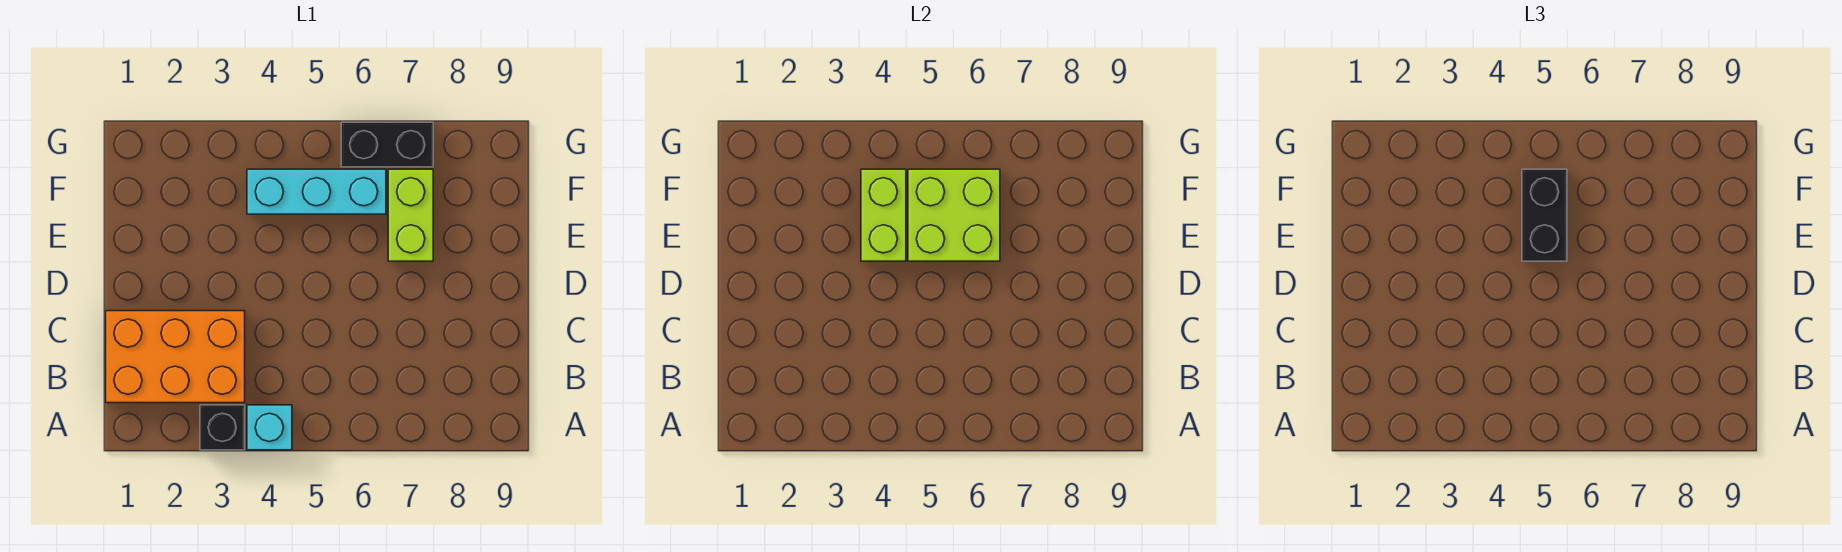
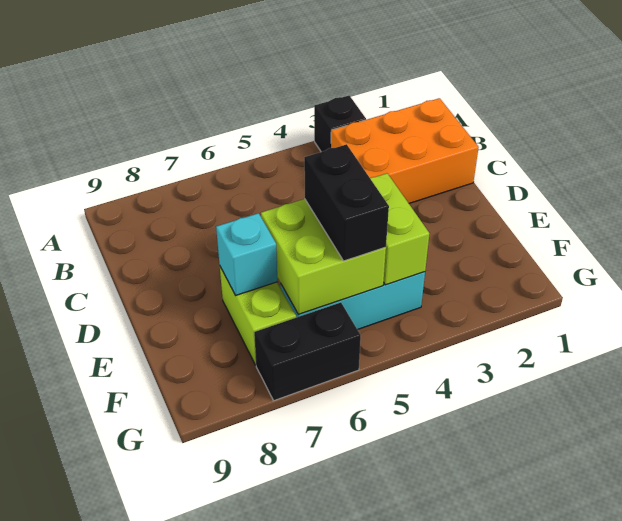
cyan 1x1 brick [247,405,292,450] -> cyan 1x1 brick moved to [216,213,278,295]

